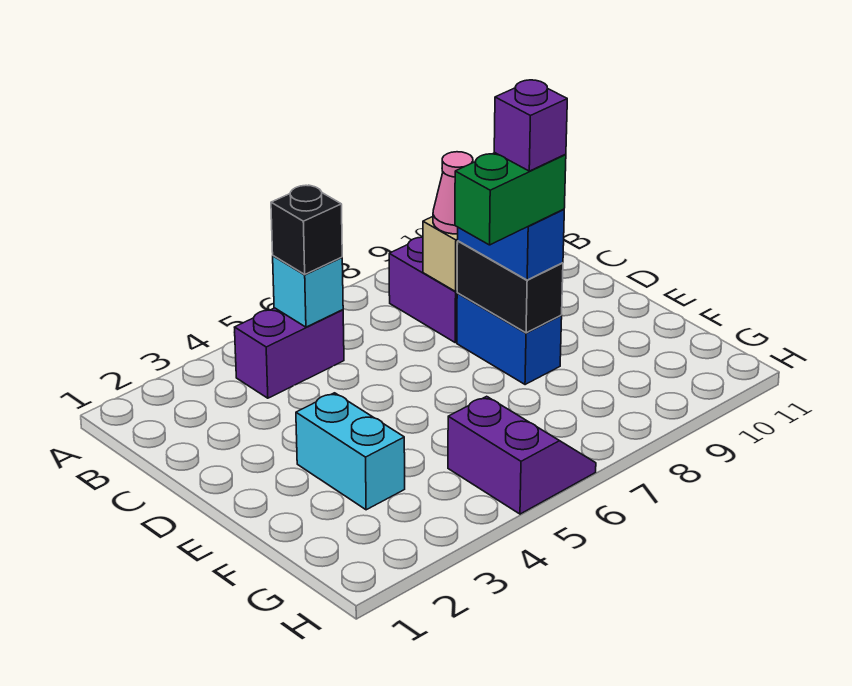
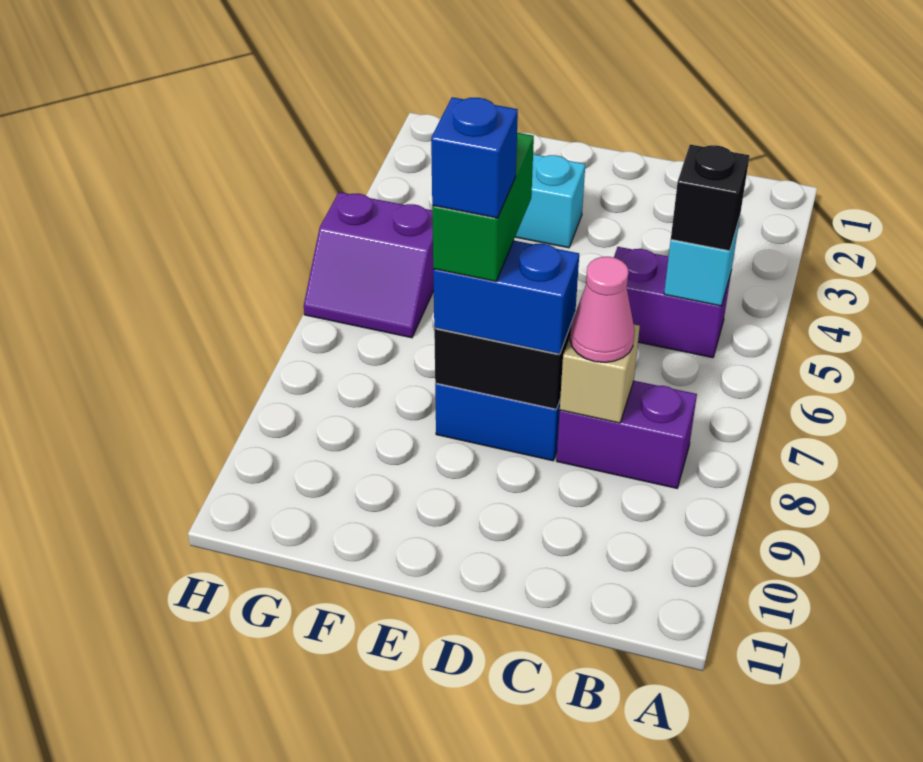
purple 1x2 brick [235,308,344,398] -> purple 1x2 brick turned to [614,247,731,358]
purple 1x1 brick [494,80,567,171] -> blue 1x1 brick [431,97,518,218]

